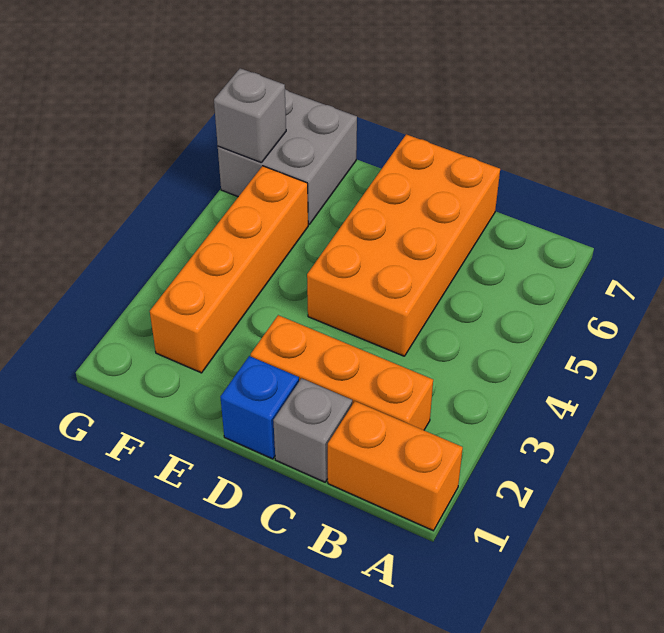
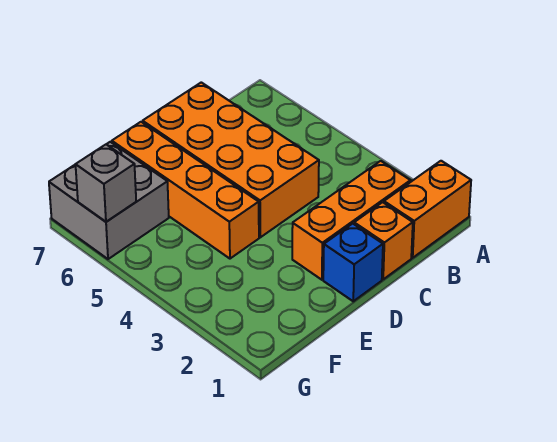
grey 1x1 brick [273,378,352,482] -> orange 1x1 brick [354,202,413,279]
orange 1x4 brick [150,166,308,373] -> orange 1x4 brick moved to [112,122,259,259]

